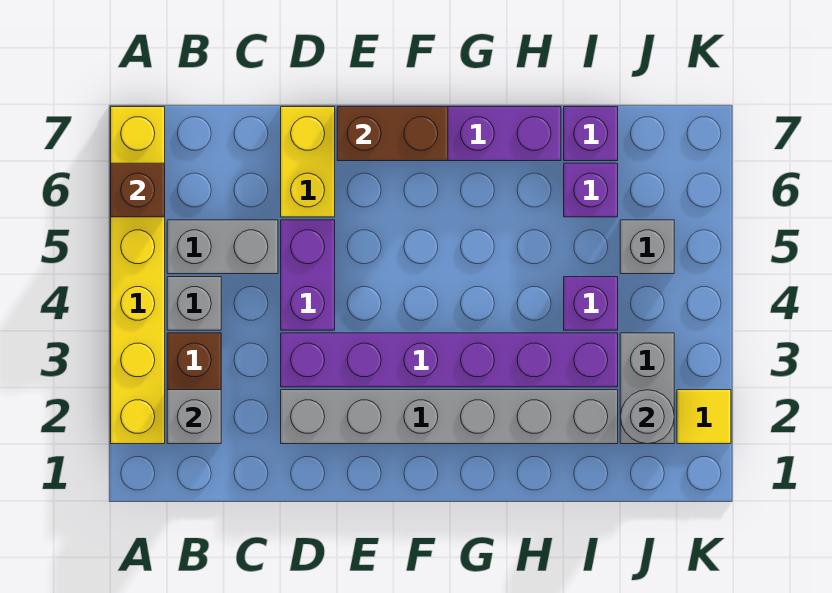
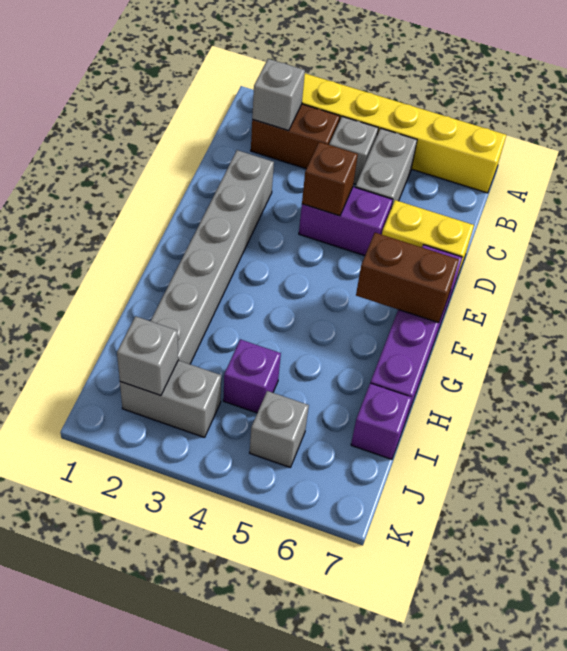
brown 1x1 brick [111,163,165,217] -> brown 1x1 brick moved to [302,142,358,216]
purple 1x6 brick [281,333,618,387] -> none
brown 1x2 brick [337,107,448,161] -> brown 1x2 brick turned to [356,233,459,323]
purple 1x1 brick [564,163,618,217] -> none
grey 1x1 round brick [620,390,674,444] -> grey 1x1 brick [117,316,178,396]
yellow 1x1 tile [677,390,731,444] -> none

